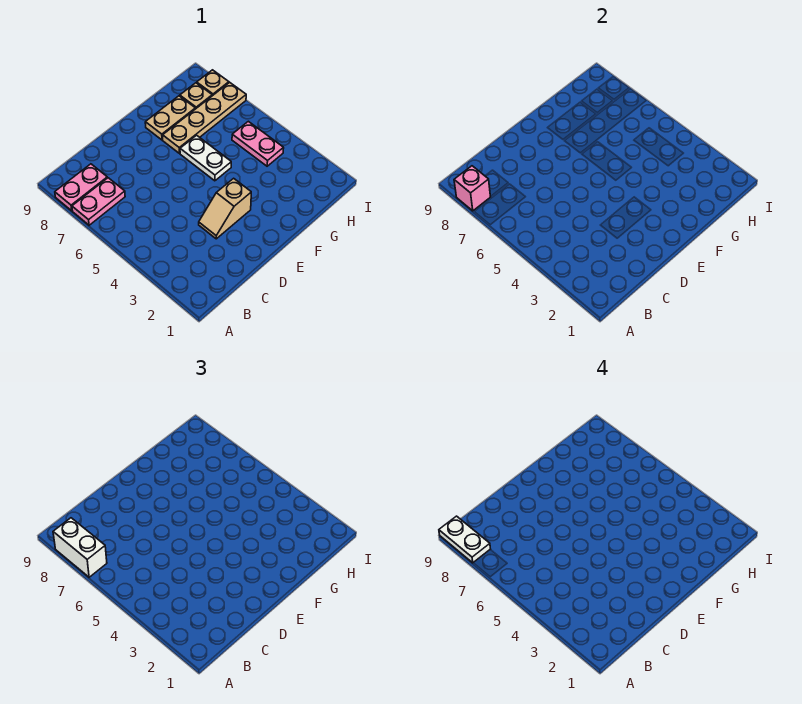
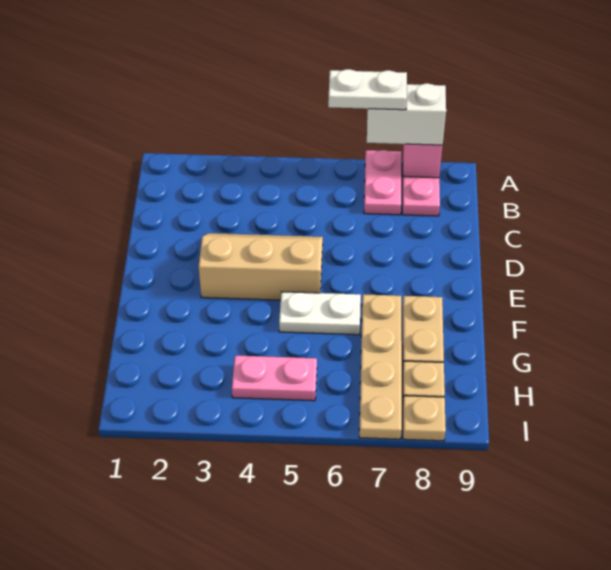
white 1x2 plate [439,516,490,563] -> white 1x2 plate moved to [328,69,407,110]
tan 1x2 slope [199,178,251,239] -> tan 2x3 slope [199,233,323,300]

